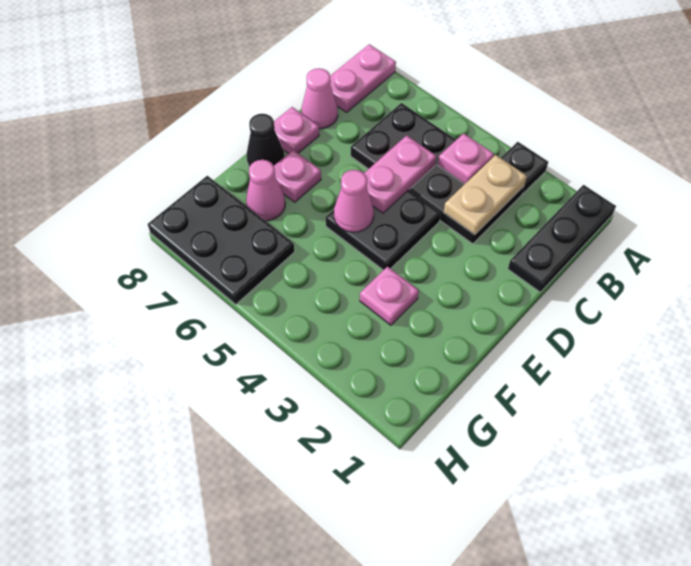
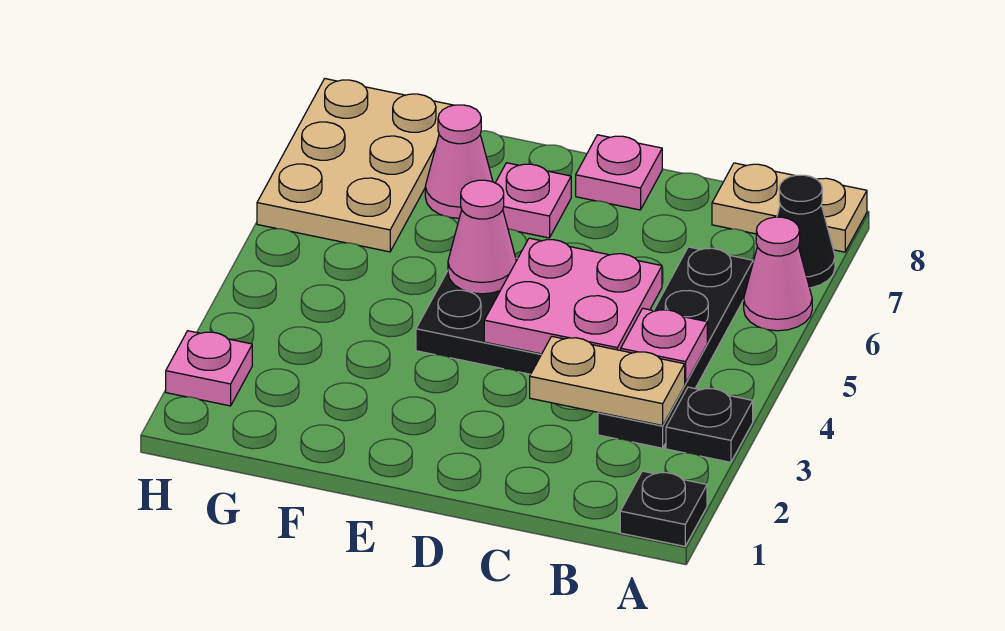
black 1x3 plate [508,185,616,292] -> black 1x1 plate [620,471,707,546]
pink 1x2 plate [330,44,396,112] -> tan 1x2 plate [712,163,867,252]
black 2x4 plate [351,103,524,244] -> black 1x4 plate [598,247,753,448]
pink 1x2 plate [364,135,436,213] -> pink 2x2 plate [484,238,662,354]
pink 1x1 cone [302,68,338,129] -> pink 1x1 cone moved to [744,217,812,331]
black 1x1 cone [247,114,284,167] -> black 1x1 cone moved to [777,175,835,288]
pink 1x1 plate [360,267,419,325] -> pink 1x1 plate moved to [166,331,252,406]
black 2x3 plate [148,176,294,304] -> tan 2x3 plate [257,79,453,252]

